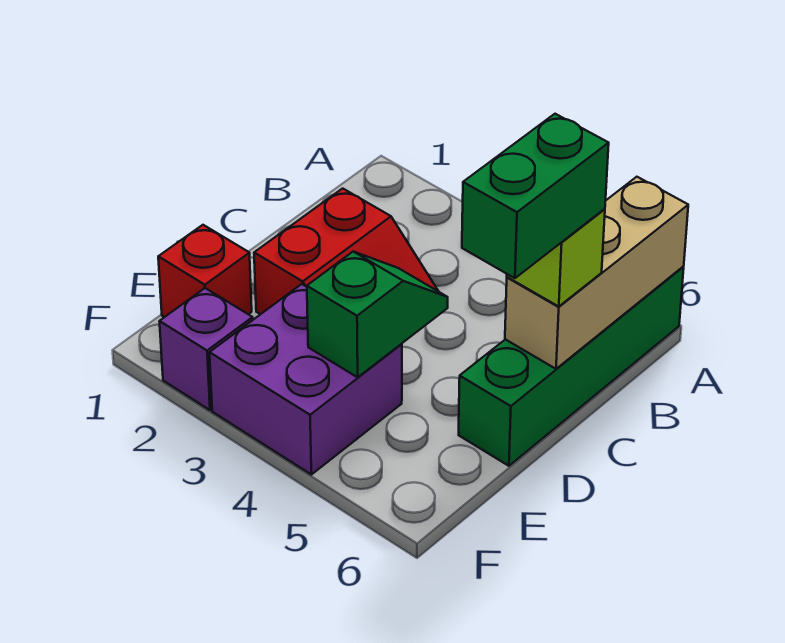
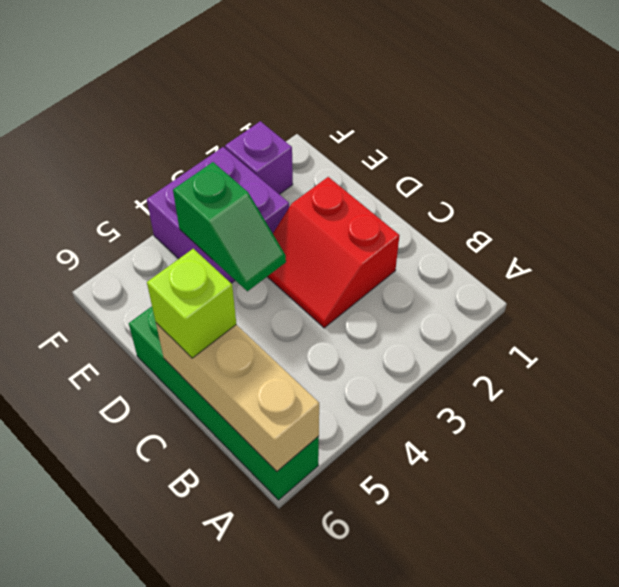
green 1x2 brick [462,114,609,278] -> none
red 1x1 brick [158,225,252,317] -> none

